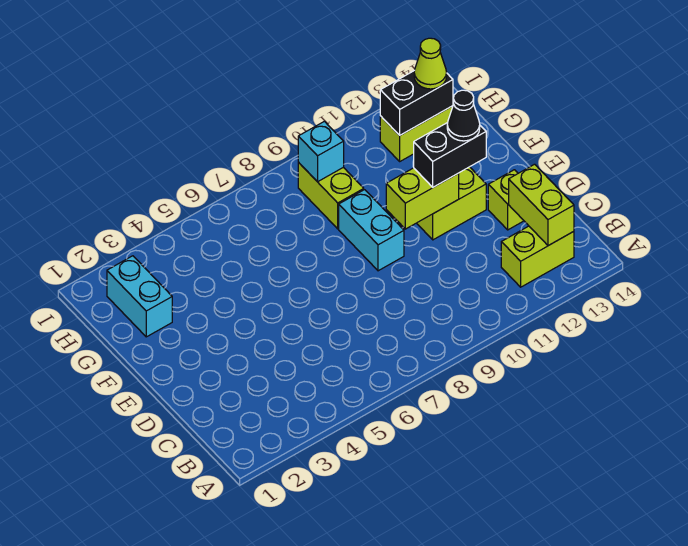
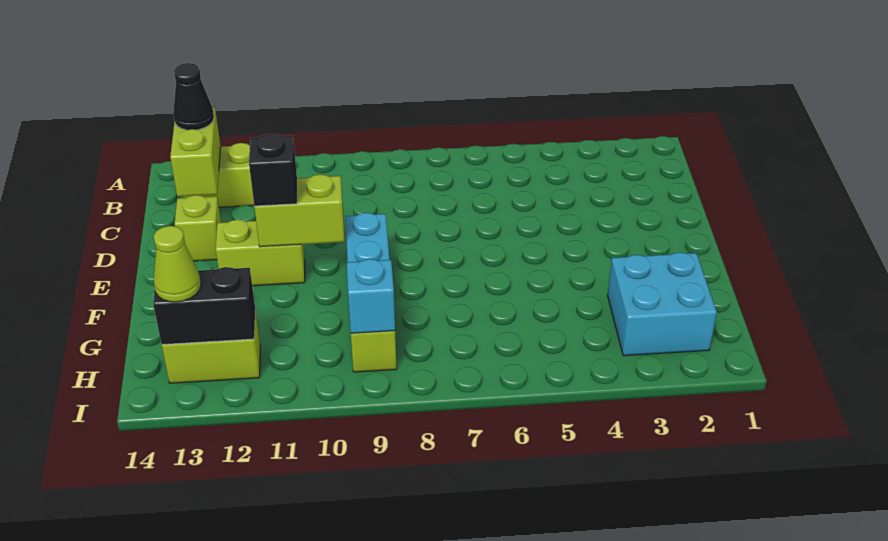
black 1x2 brick [414,123,486,187] -> black 1x1 brick [249,134,297,206]
black 1x1 cone [447,90,480,141] -> black 1x1 cone moved to [173,63,214,130]
cyan 1x2 brick [107,256,172,337] -> cyan 2x2 brick [608,252,717,356]

